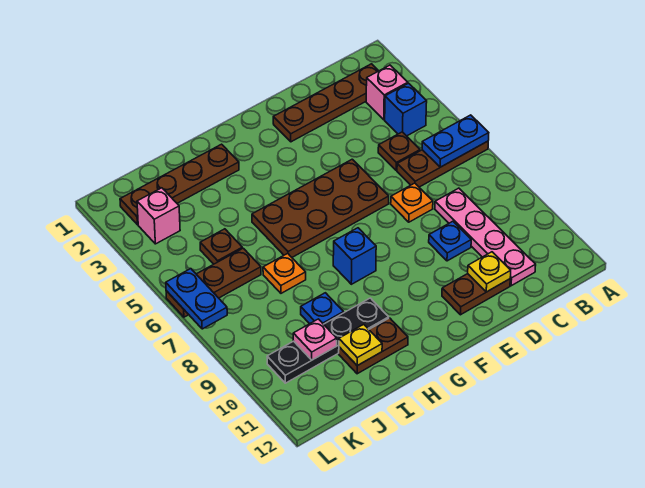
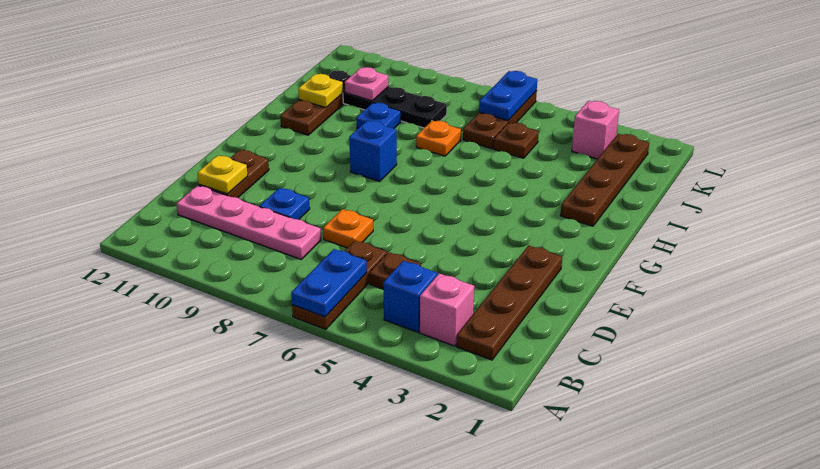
brown 2x4 plate [252,159,389,257] -> none
black 1x4 plate [267,298,389,383] -> black 1x4 plate turned to [328,70,447,128]
blue 1x2 plate [166,269,227,329] -> blue 1x2 plate turned to [479,71,537,121]

